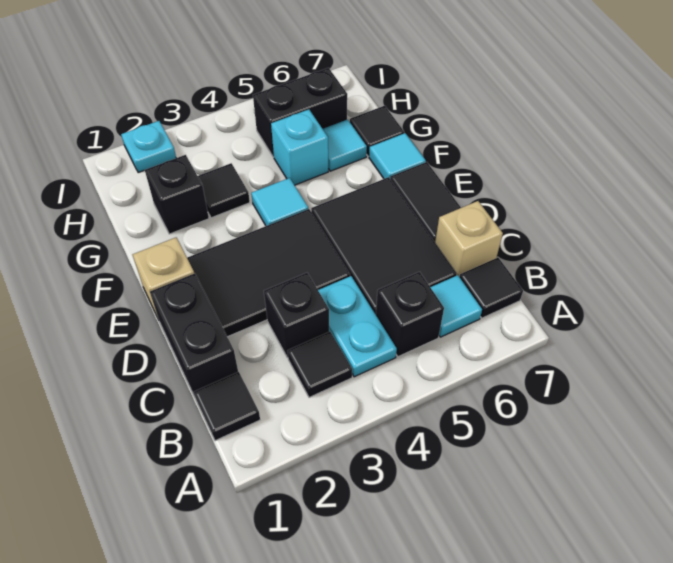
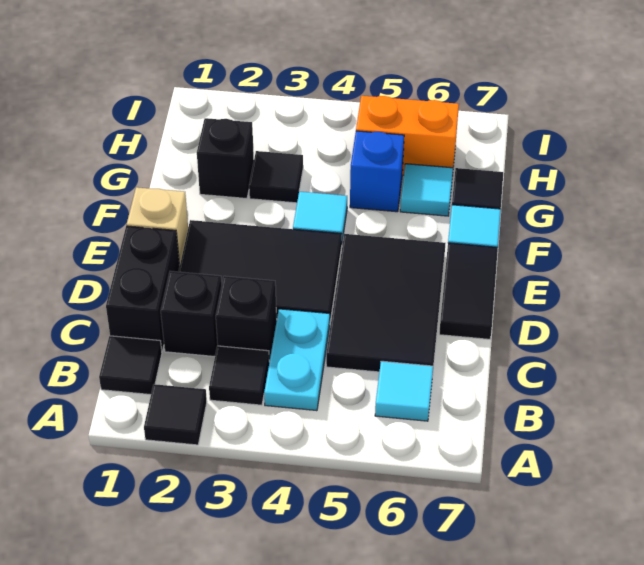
black 1x1 brick [376,272,444,357] -> black 1x1 brick moved to [161,271,222,357]
black 1x1 tile [459,258,523,318] -> black 1x1 tile moved to [144,384,207,445]
tan 1x1 brick [435,201,503,276] -> none
cyan 1x1 brick [271,109,328,185] -> blue 1x1 brick [350,131,404,212]
black 1x2 brick [253,68,347,157] -> orange 1x2 brick [356,96,459,175]
cyan 1x1 plate [121,121,176,173] -> none

